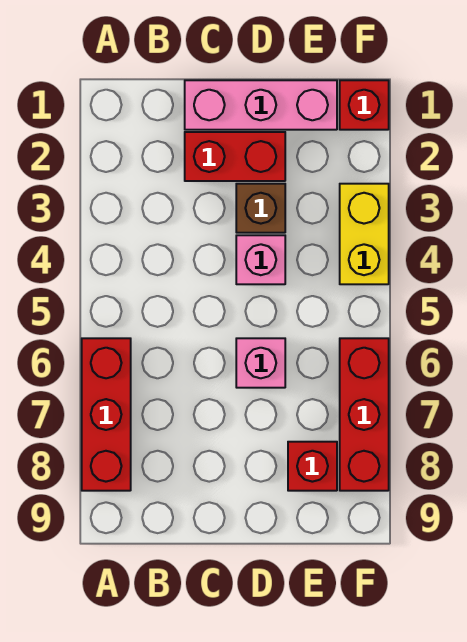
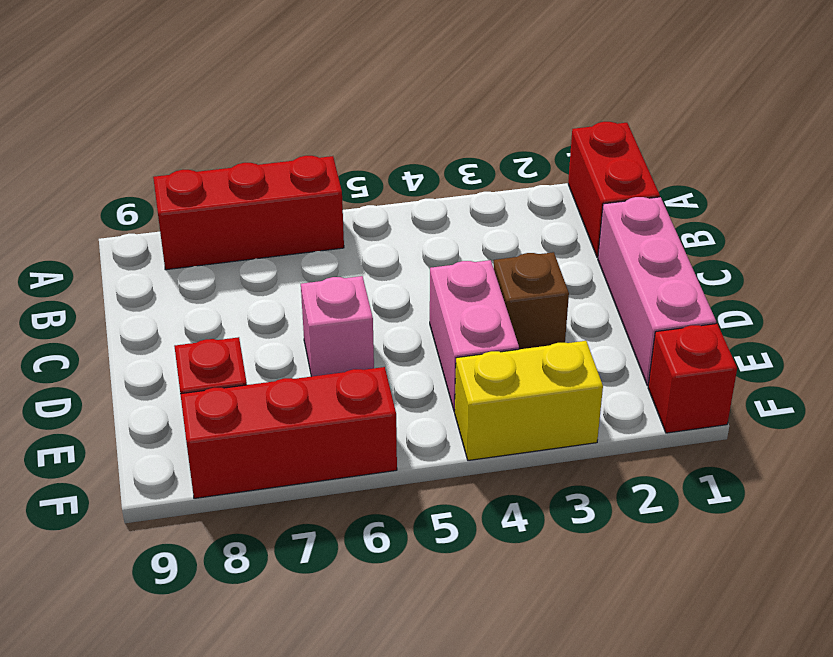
red 1x2 brick [185,132,285,181] -> red 1x2 brick moved to [568,122,660,258]
pink 1x1 brick [236,235,285,284] -> pink 1x2 brick [430,260,519,412]

